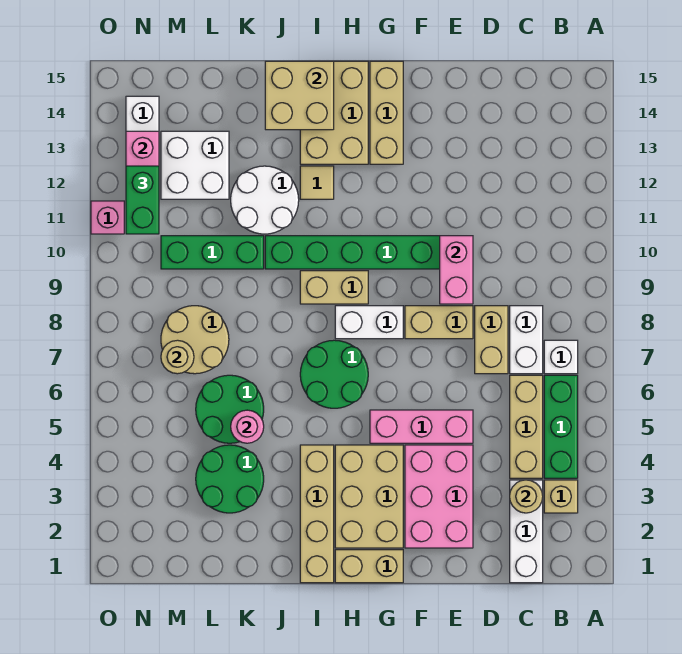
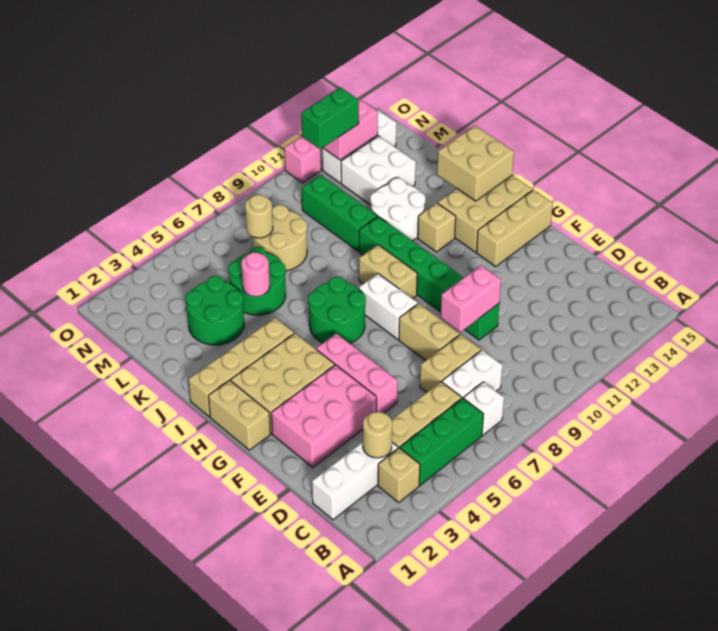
tan 1x1 tile [300,166,334,199] -> tan 1x1 brick [418,203,456,252]

